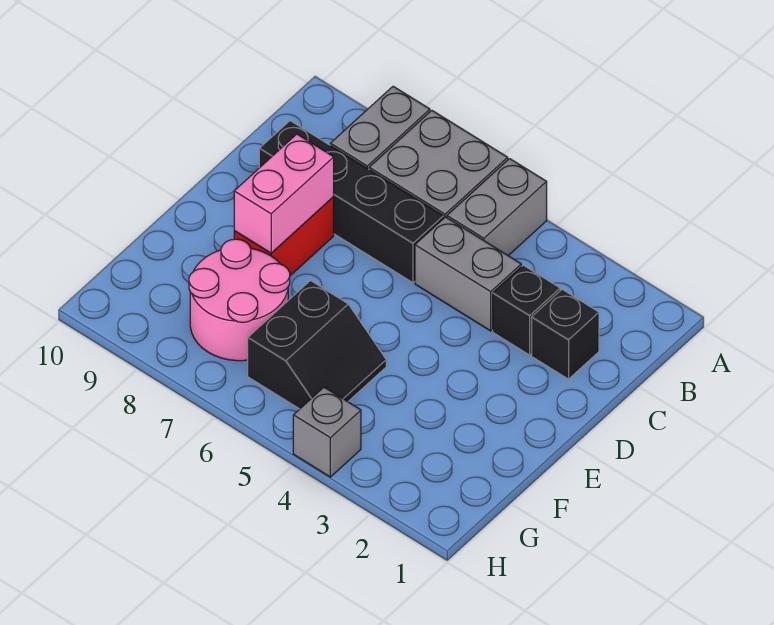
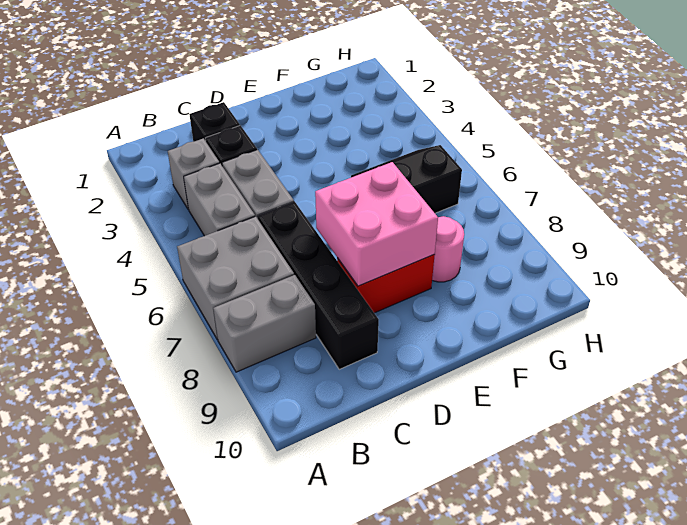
grey 1x2 brick [447,159,547,256] -> grey 1x2 brick turned to [184,163,255,236]
pink 1x2 brick [234,134,334,253] -> pink 2x2 brick [315,162,438,286]
pink 2x2 round brick [189,239,290,361] -> pink 1x1 round brick [432,216,464,282]
grey 1x1 brick [293,387,361,477] -> grey 1x1 brick moved to [168,138,219,210]

